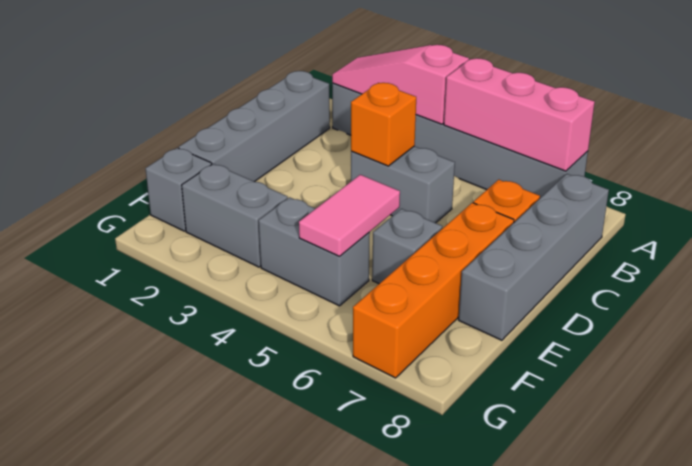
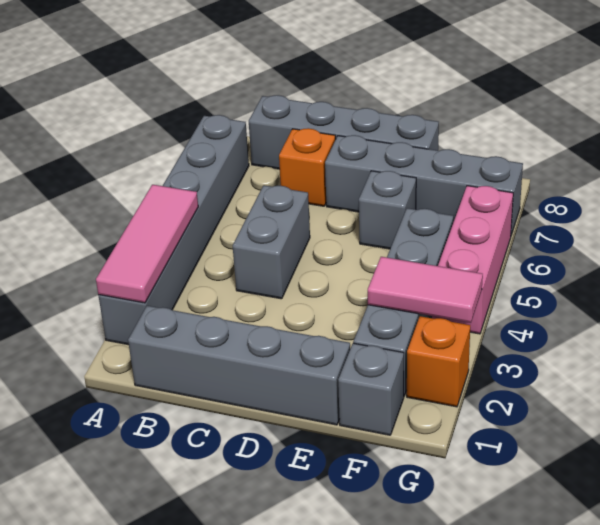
pink 1x3 slope [332,45,469,124] -> pink 1x3 tile [96,185,198,303]
pink 1x3 brick [444,58,595,171] -> pink 1x3 brick moved to [432,186,513,334]
orange 1x1 brick [351,83,416,166] -> orange 1x1 brick moved to [407,316,470,407]
orange 1x4 brick [353,203,514,378] -> grey 1x4 brick [325,135,523,235]
pink 1x2 tile [299,175,400,256] -> pink 1x2 tile moved to [368,257,483,323]

